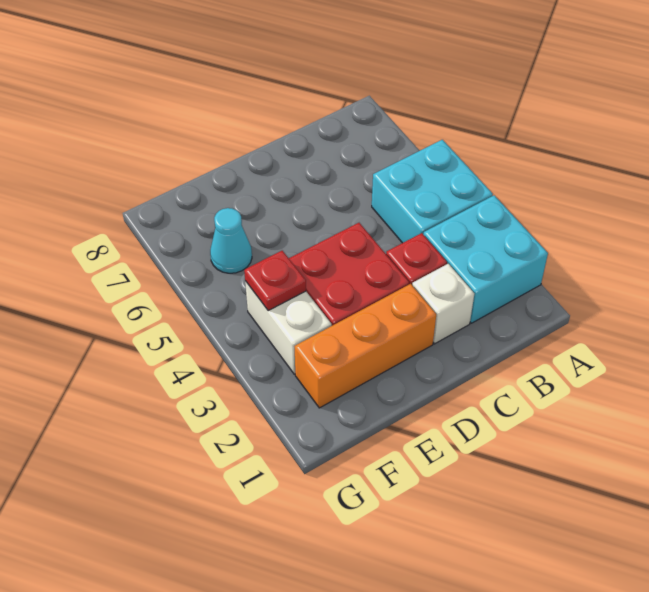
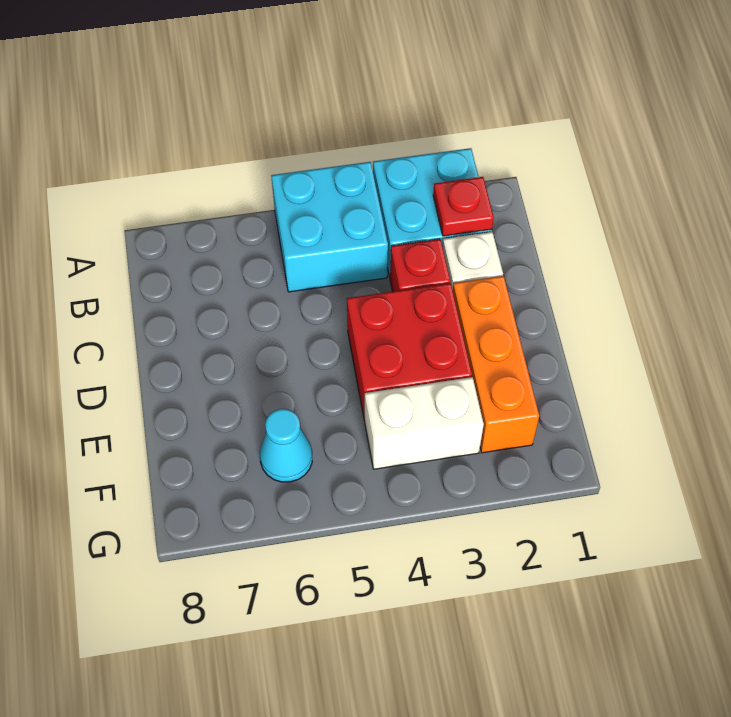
red 1x1 plate [244,251,306,310] -> red 1x1 plate moved to [433,177,494,236]

